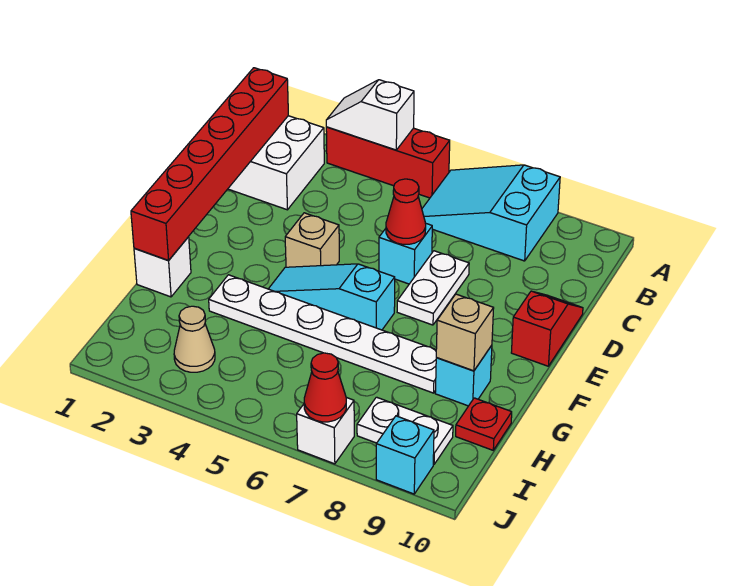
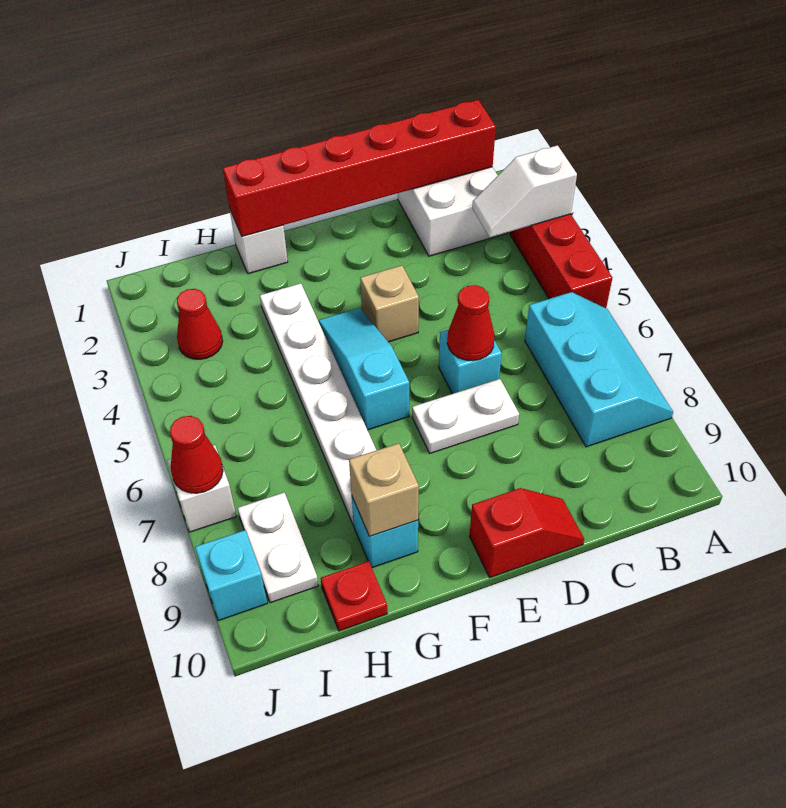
white 1x2 slope [326,80,414,150] -> white 1x2 slope turned to [472,145,577,237]
cyan 2x3 slope [422,165,560,261] -> cyan 2x3 slope turned to [525,292,673,447]
tan 1x1 cone [174,306,215,372] -> red 1x1 cone [177,289,223,359]

